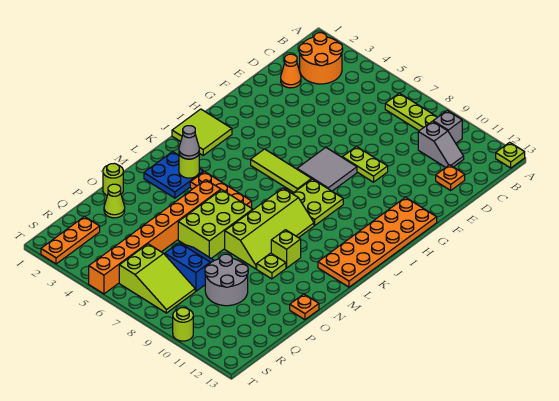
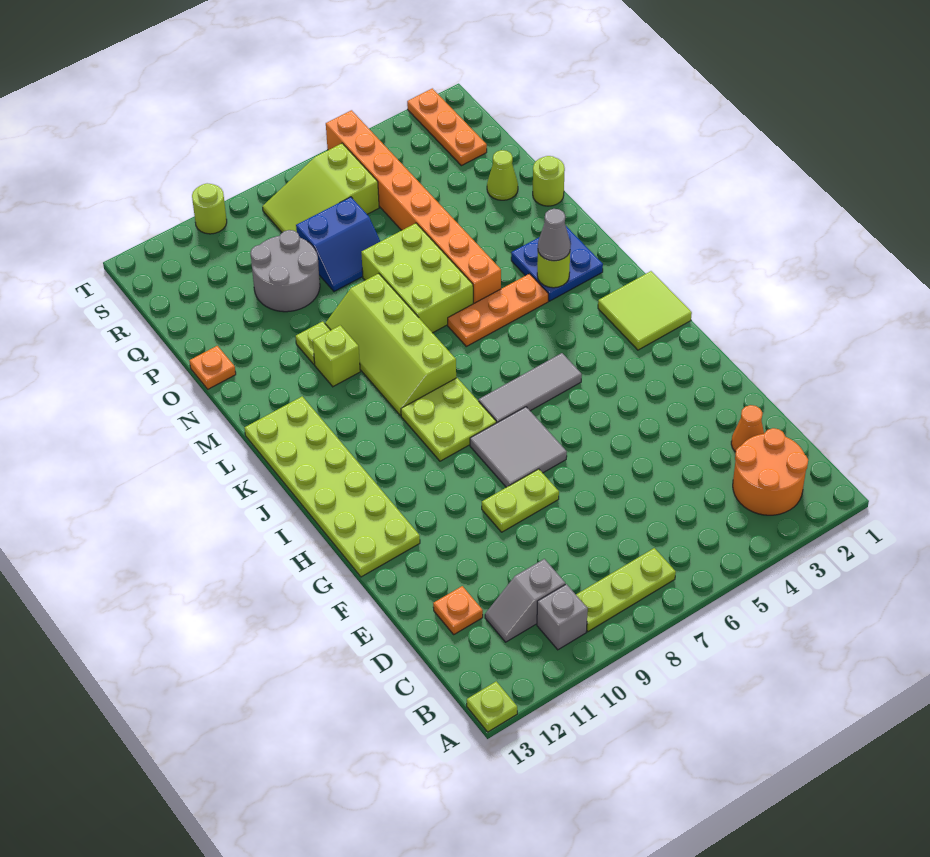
orange 2x6 plate [318,197,437,287] -> lime 2x6 plate [244,396,420,577]
lime 1x3 tile [251,149,312,193] -> grey 1x3 tile [479,353,582,423]

